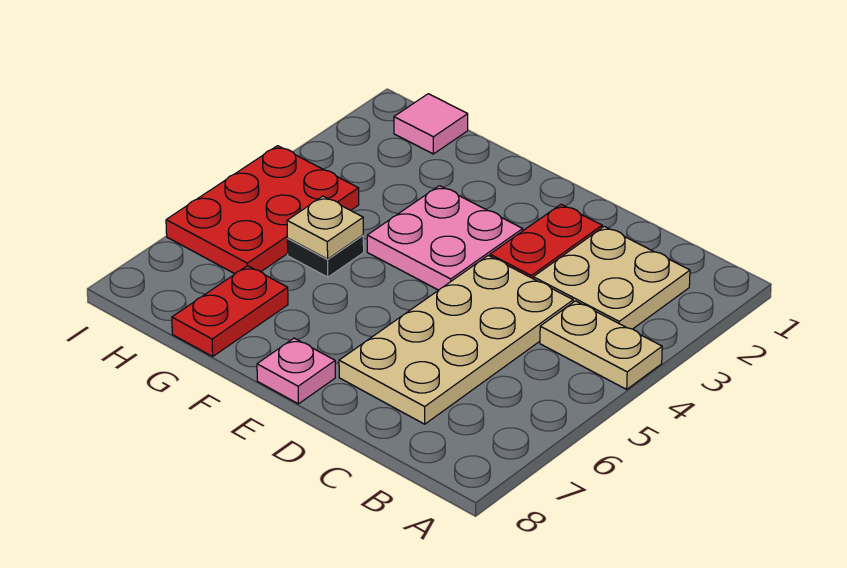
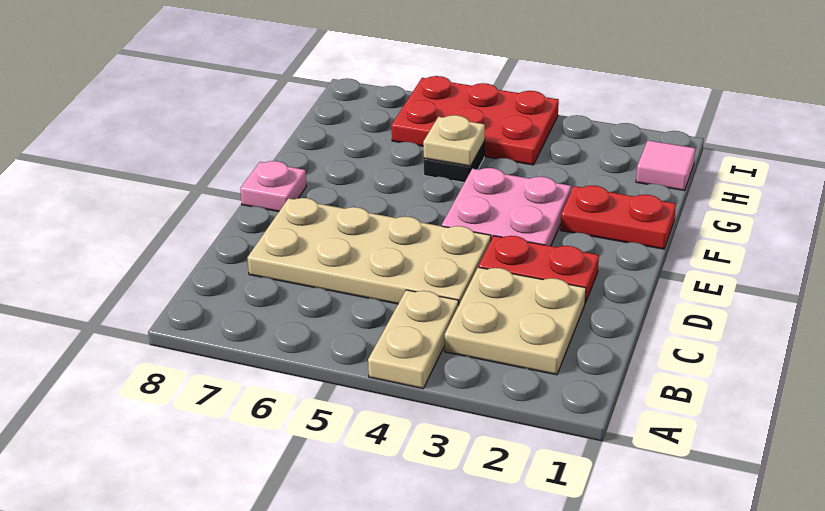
red 1x2 plate [172,266,288,357] -> red 1x2 plate moved to [561,185,676,249]

